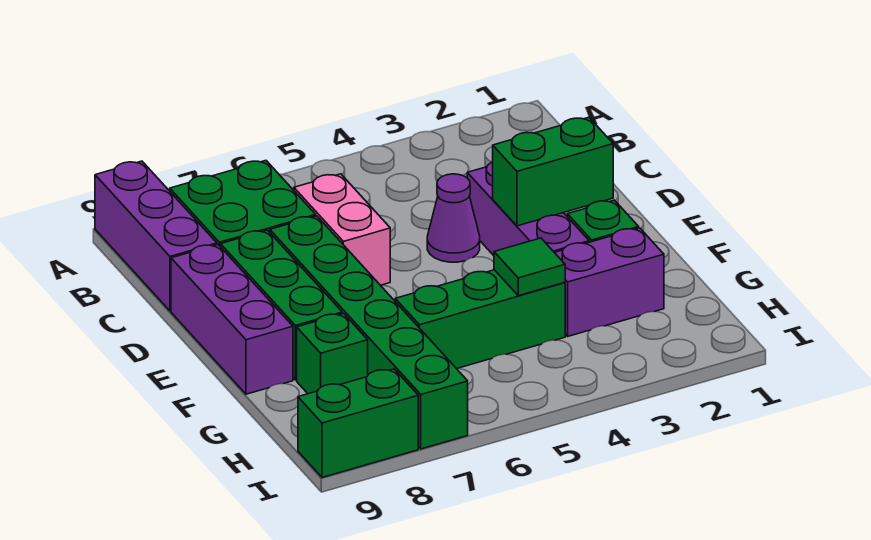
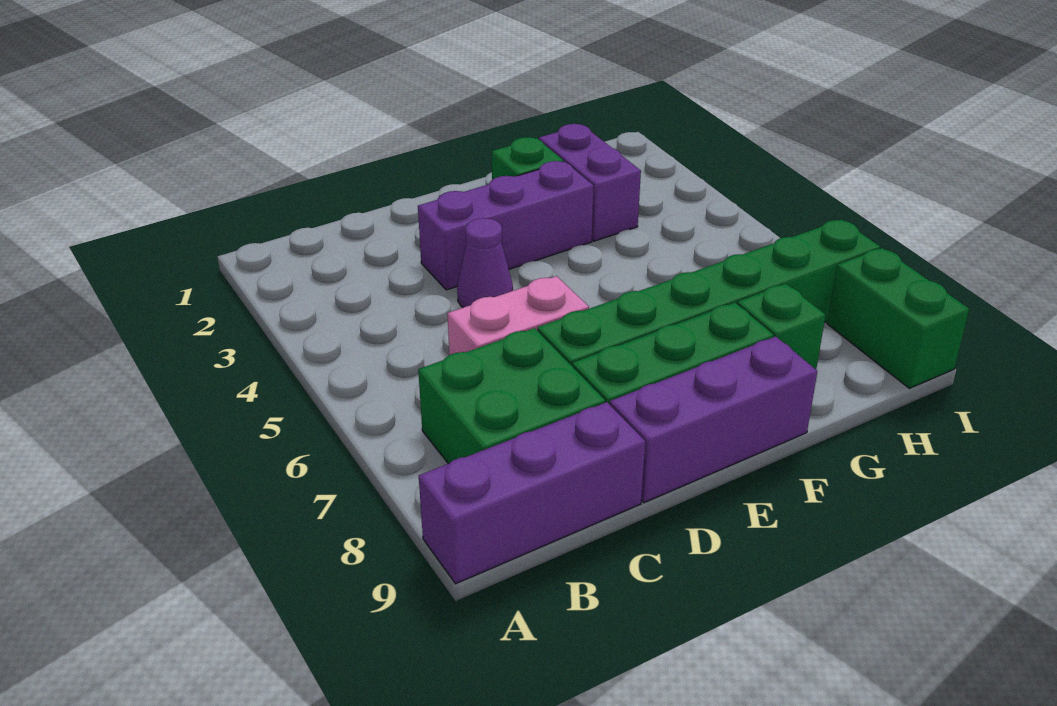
green 1x2 brick [493,117,613,226] -> none
green 1x3 brick [395,270,565,369] -> none
green 1x1 tile [494,238,565,296] -> none

